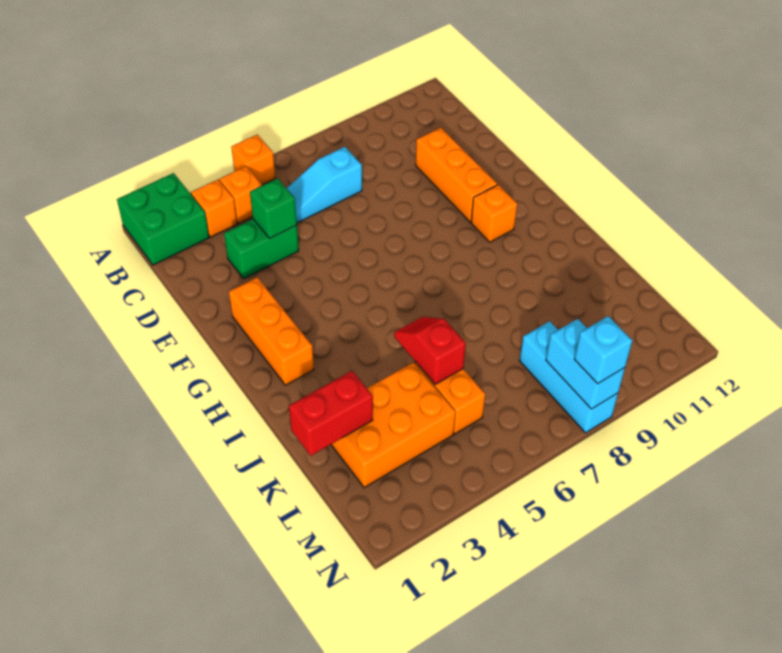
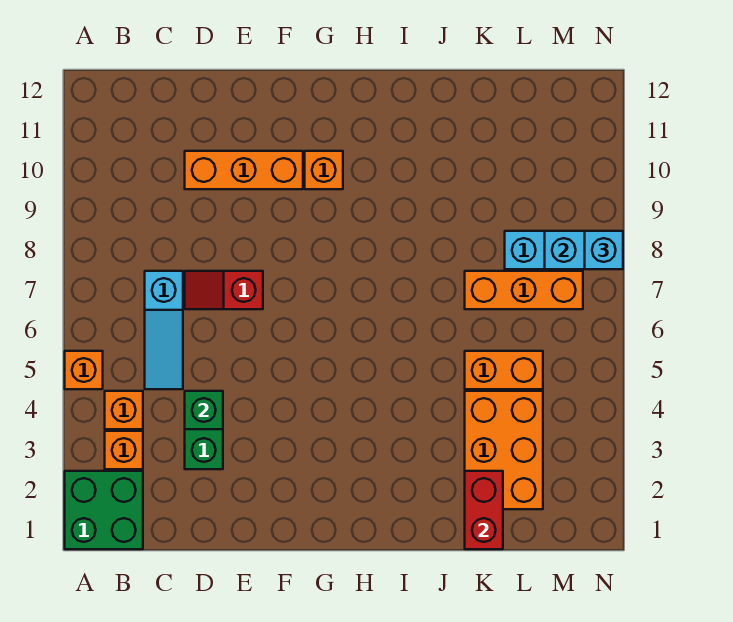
orange 1x3 brick [229,277,314,385] -> orange 1x3 brick moved to [465,271,583,309]
red 1x2 slope [394,317,466,384] -> red 1x2 slope moved to [185,271,263,309]

